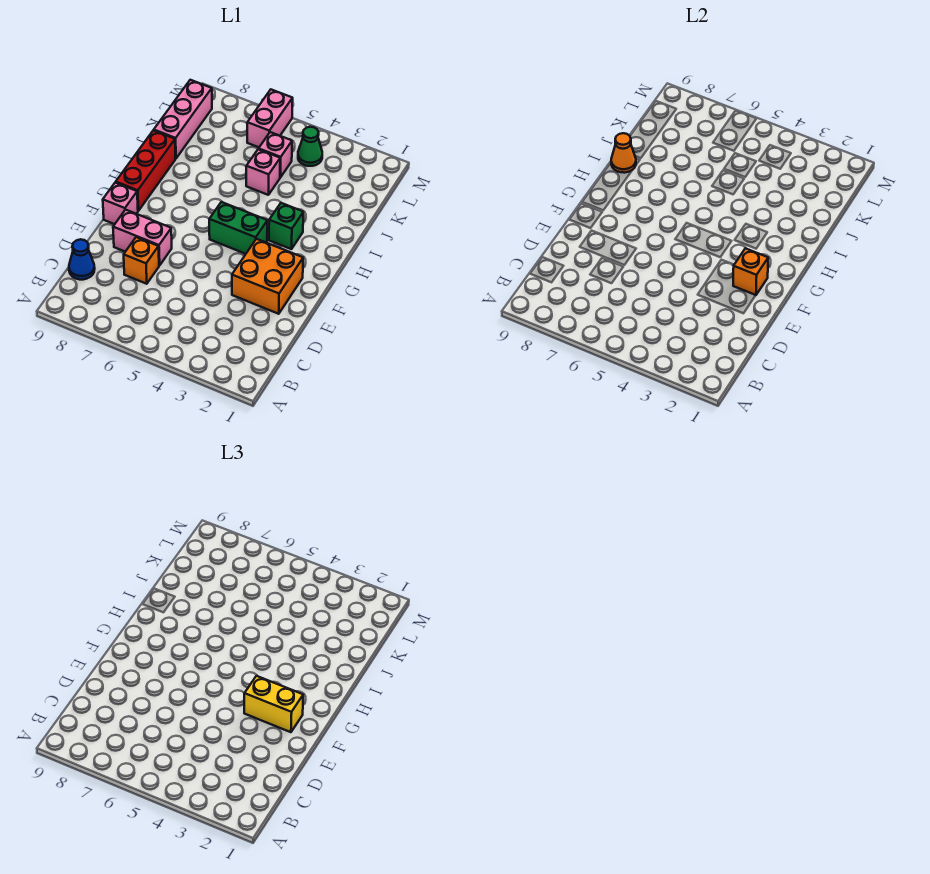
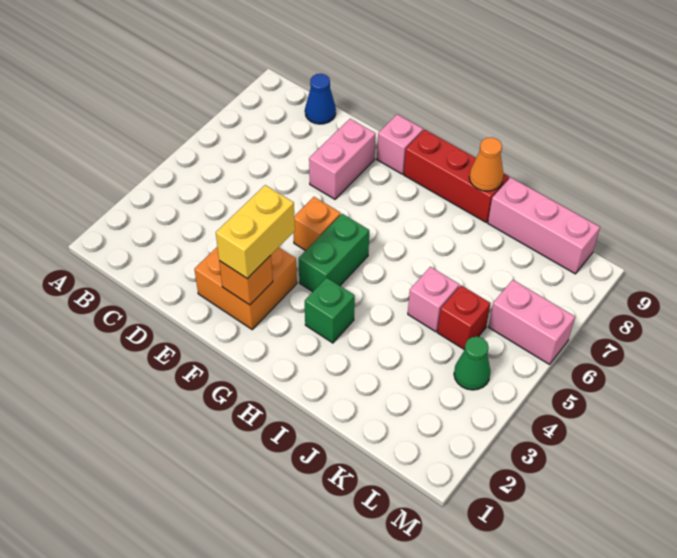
orange 1x1 brick [124,237,159,284] -> orange 1x1 brick moved to [293,197,341,251]
pink 1x1 brick [259,132,292,177] -> red 1x1 brick [437,285,491,350]

